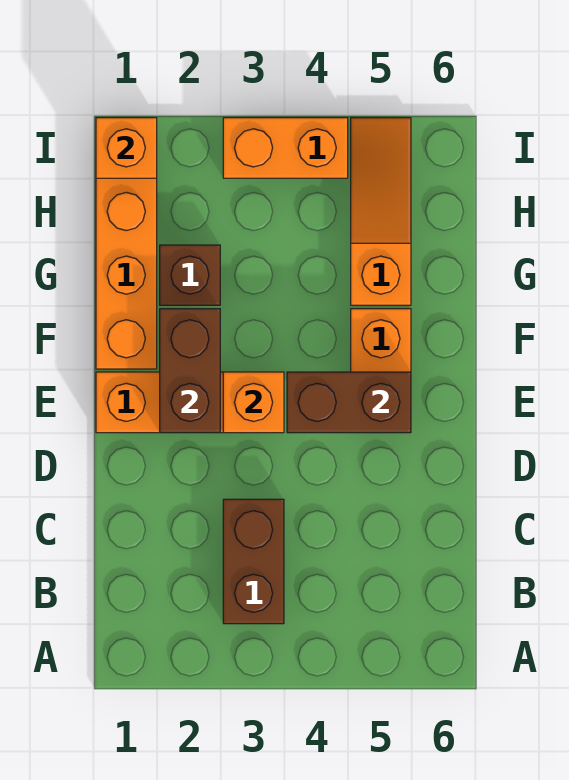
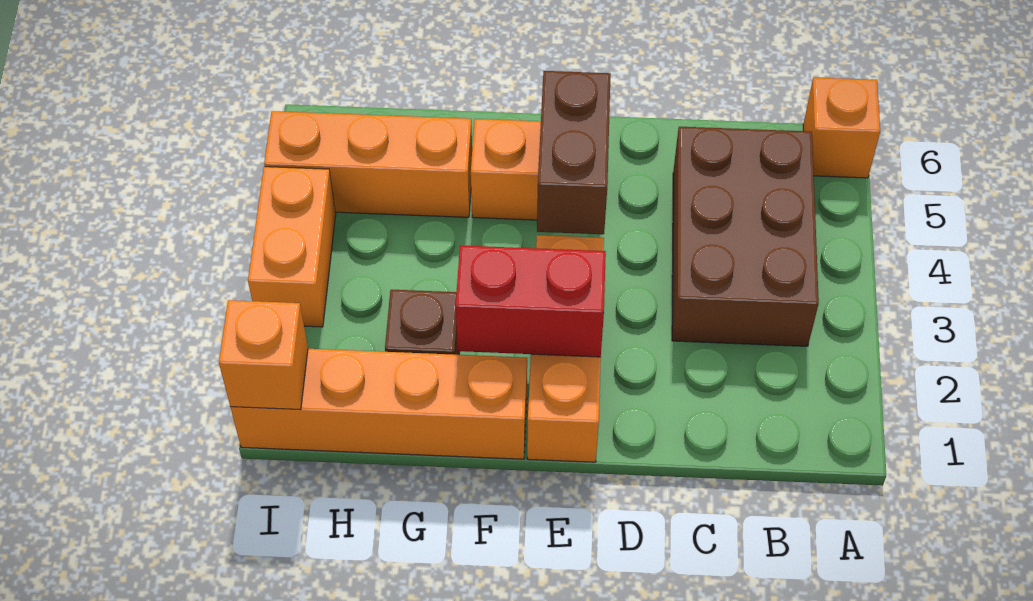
brown 1x2 brick [223,499,284,624] -> brown 2x3 brick [672,127,819,346]
brown 1x2 brick [160,309,220,433] -> red 1x2 brick [456,245,606,357]
orange 1x1 brick [223,372,284,433] -> orange 1x1 brick moved to [803,77,880,178]
orange 1x3 slope [351,118,411,305] -> orange 1x3 brick [264,111,472,217]

